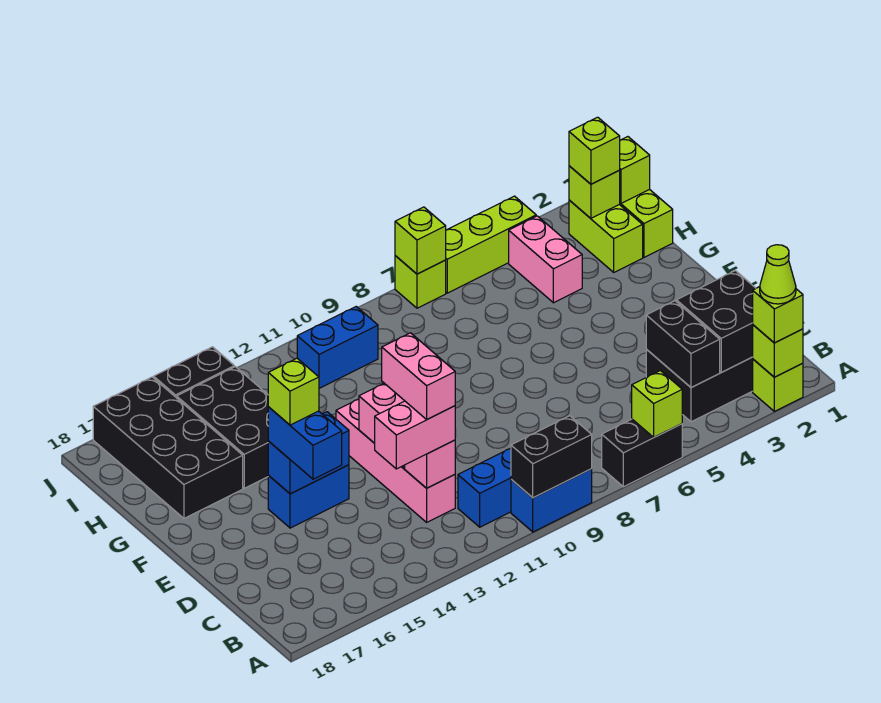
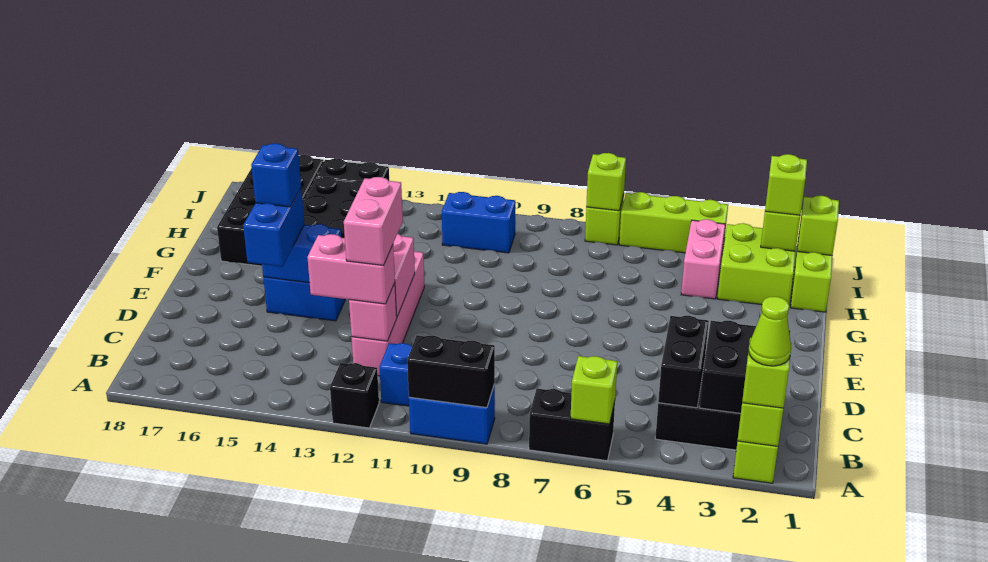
none -> black 1x1 brick [330,363,379,428]
lime 1x1 brick [268,358,319,425] -> blue 1x1 brick [251,143,301,207]
lime 1x2 brick [569,200,643,272] -> lime 2x2 brick [717,223,795,305]

